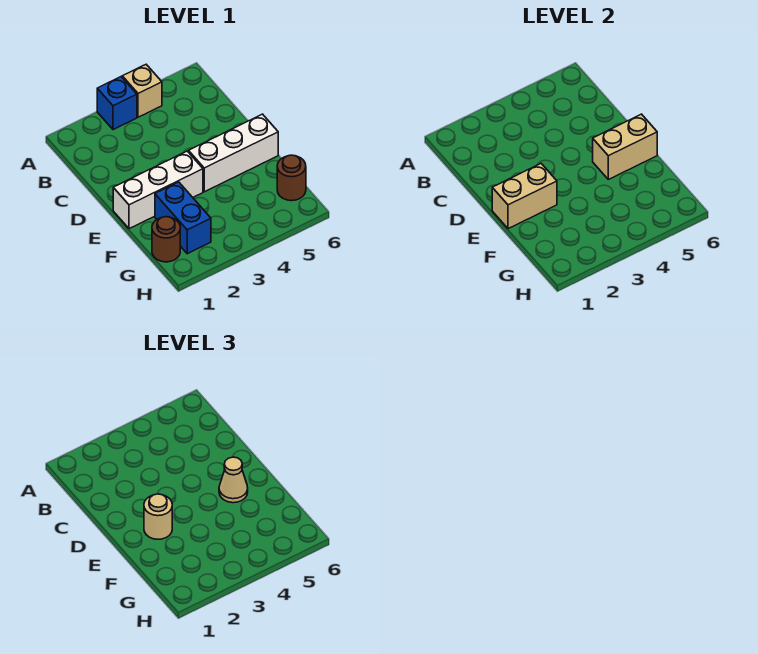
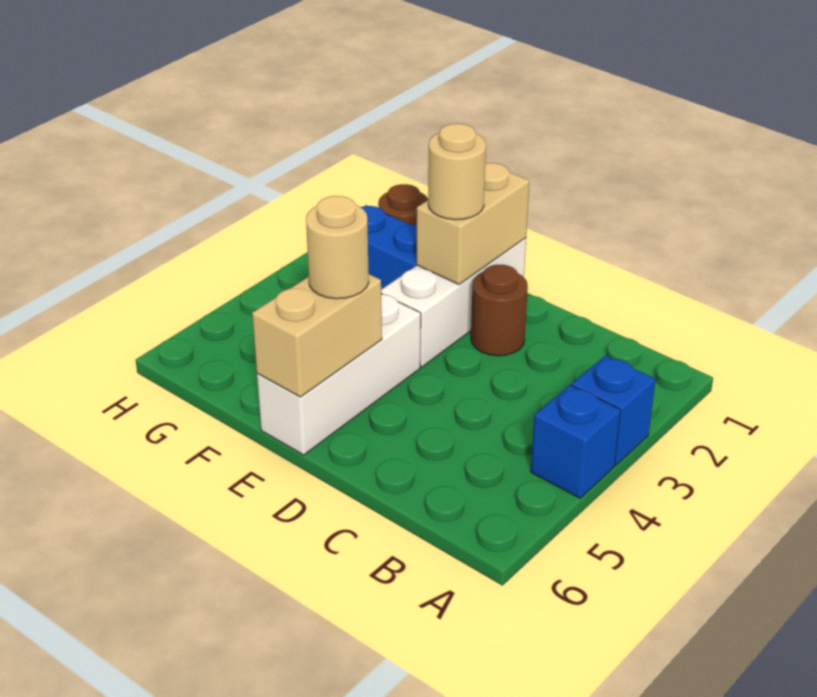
tan 1x1 brick [122,65,162,117] -> blue 1x1 brick [531,385,621,498]
tan 1x1 cone [219,457,248,503] -> tan 1x1 round brick [306,196,369,299]
brown 1x1 round brick [277,155,306,201] -> brown 1x1 round brick moved to [471,265,528,356]

